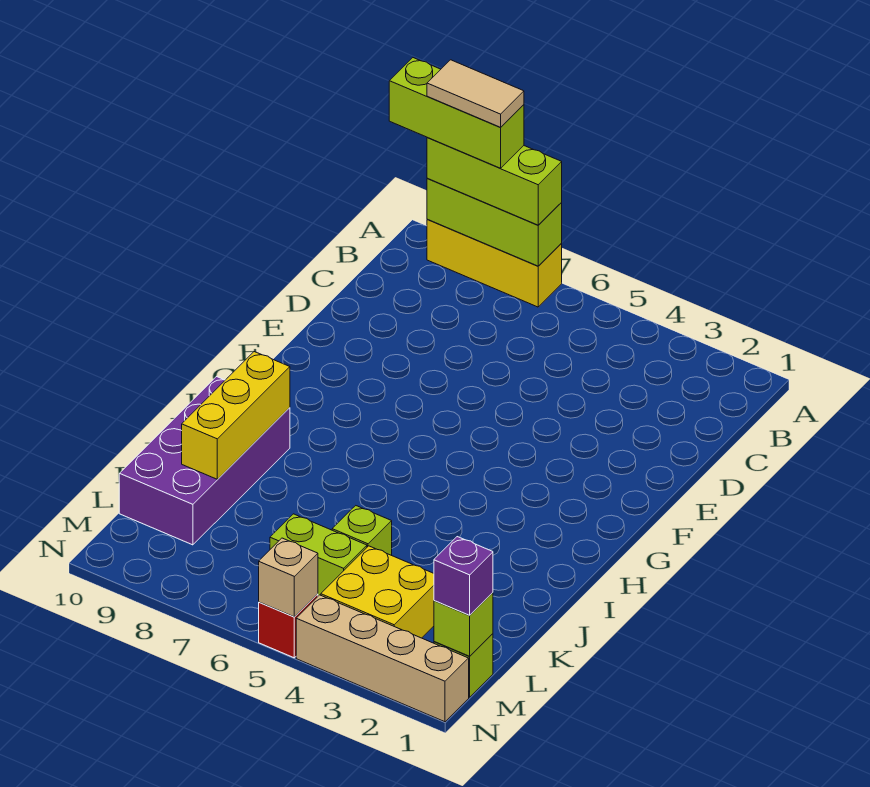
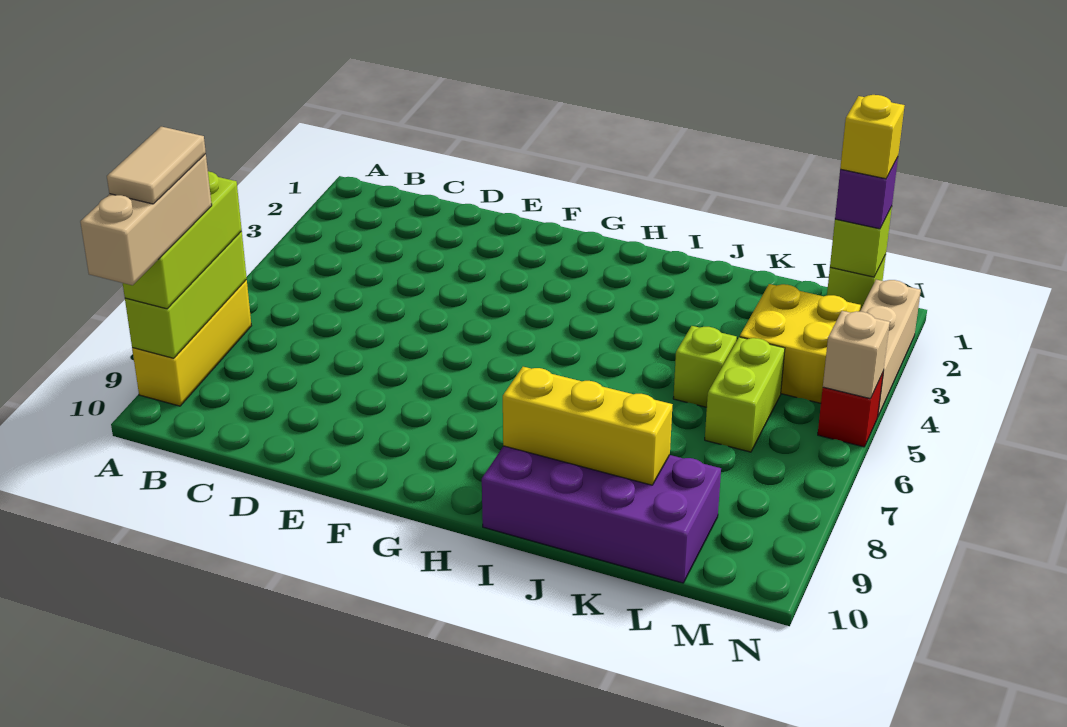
lime 1x3 brick [389,58,524,168] -> tan 1x3 brick [80,154,212,285]
none -> yellow 1x1 brick [840,95,905,179]
tan 1x4 brick [296,595,469,722] -> tan 1x3 brick [860,280,921,416]

